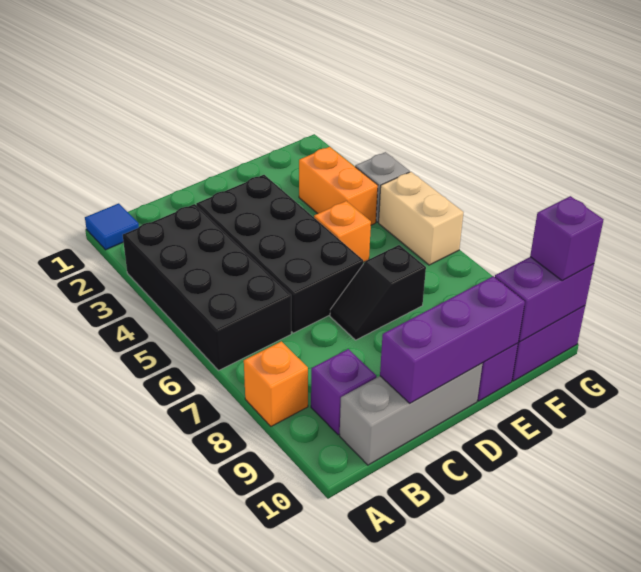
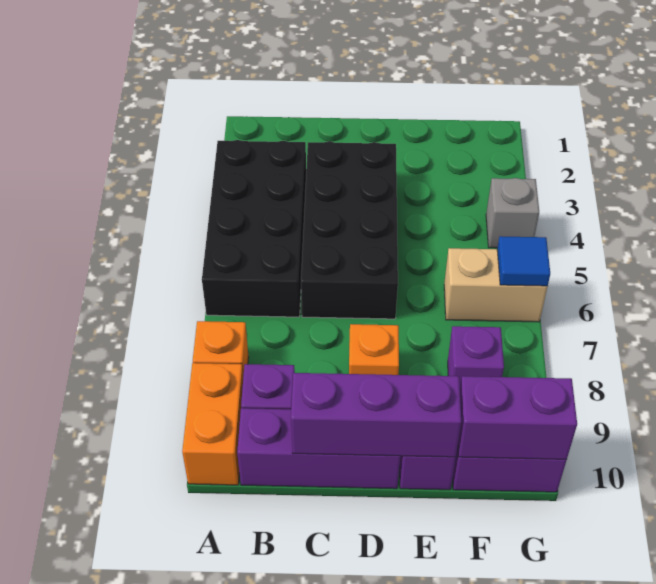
blue 1x1 tile [85,203,139,250] -> blue 1x1 tile moved to [497,236,550,286]
grey 1x3 brick [340,363,483,465] -> purple 1x3 brick [237,408,400,489]
black 1x2 slope [330,245,426,340] -> none
orange 1x1 brick [314,201,371,262] -> orange 1x1 brick moved to [349,324,399,375]
orange 1x2 brick [299,147,378,225] -> orange 1x2 brick moved to [182,363,243,485]
tan 1x2 brick [379,172,464,265] -> tan 1x2 brick turned to [444,248,548,322]
purple 1x1 brick [530,196,603,281] -> purple 1x1 brick moved to [448,326,504,385]

